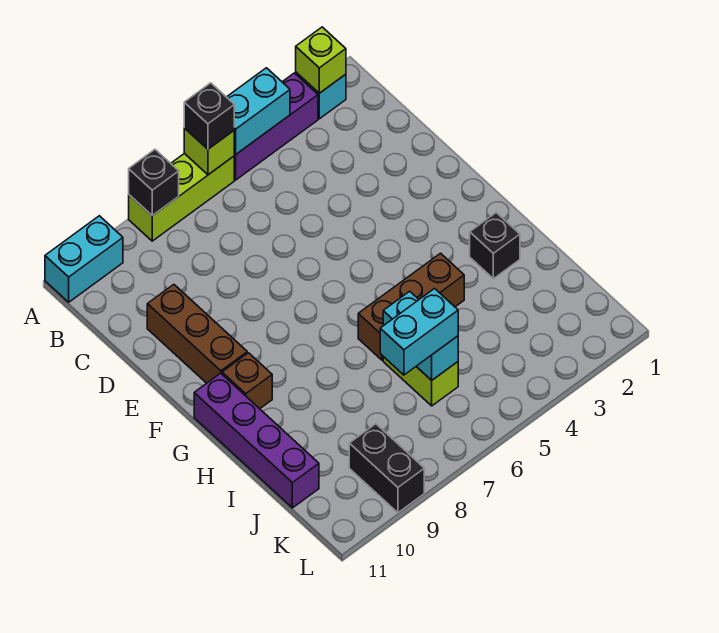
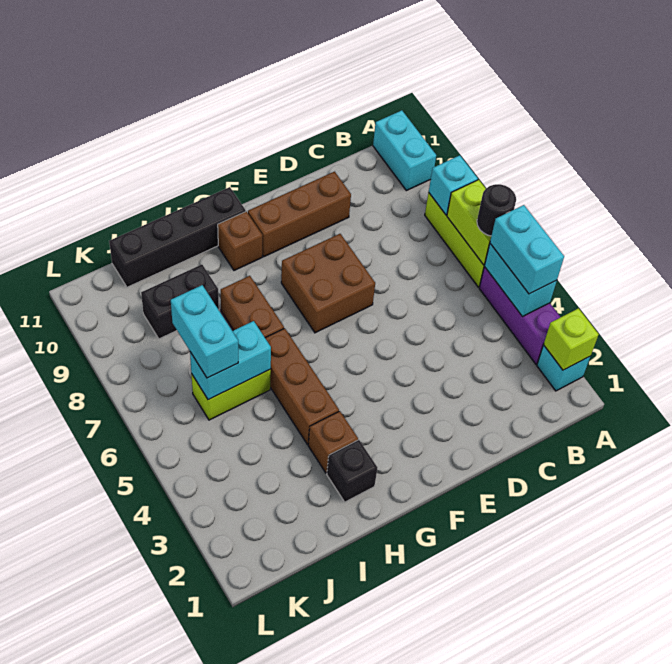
none -> cyan 1x2 brick [490,205,564,294]
lime 1x1 brick [184,128,234,175] -> lime 1x2 brick [447,180,491,265]
black 1x1 brick [184,83,234,149] -> black 1x1 round brick [477,184,516,236]
black 1x1 brick [129,150,179,216] -> cyan 1x1 brick [429,155,478,215]
none -> brown 2x2 brick [281,234,375,333]
purple 1x4 brick [194,373,319,508] -> black 1x4 brick [109,187,246,287]
none -> brown 1x1 brick [308,411,358,473]
none -> brown 1x2 brick [221,276,284,338]
black 1x2 brick [349,424,424,513] -> black 1x2 brick moved to [141,265,219,339]

